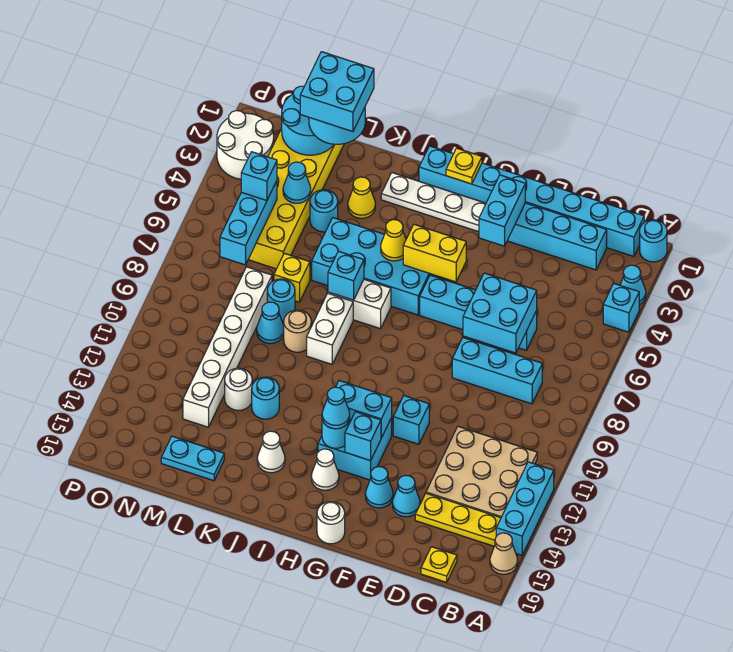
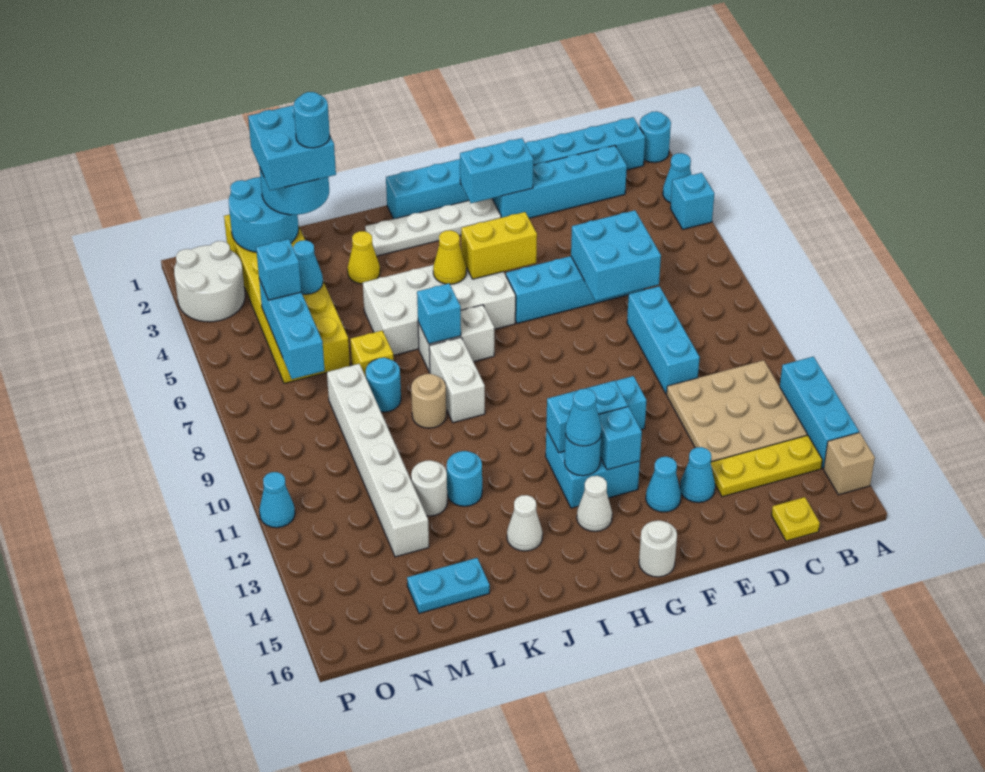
tan 1x1 cone [490,533,518,574] -> tan 1x1 brick [824,432,875,495]
cyan 1x3 brick [452,338,542,404] -> cyan 1x3 brick turned to [627,286,700,394]
cyan 1x2 brick [479,175,525,246] -> cyan 1x2 brick turned to [460,138,533,203]
yellow 1x1 plate [446,148,482,184] -> none
cyan 2x4 brick [312,218,437,315] -> white 2x4 brick [363,265,516,355]
cyan 1x1 round brick [310,190,338,232] -> cyan 1x1 round brick moved to [294,92,330,148]
cyan 1x1 cone [257,302,284,344] -> cyan 1x1 cone moved to [259,472,295,528]

